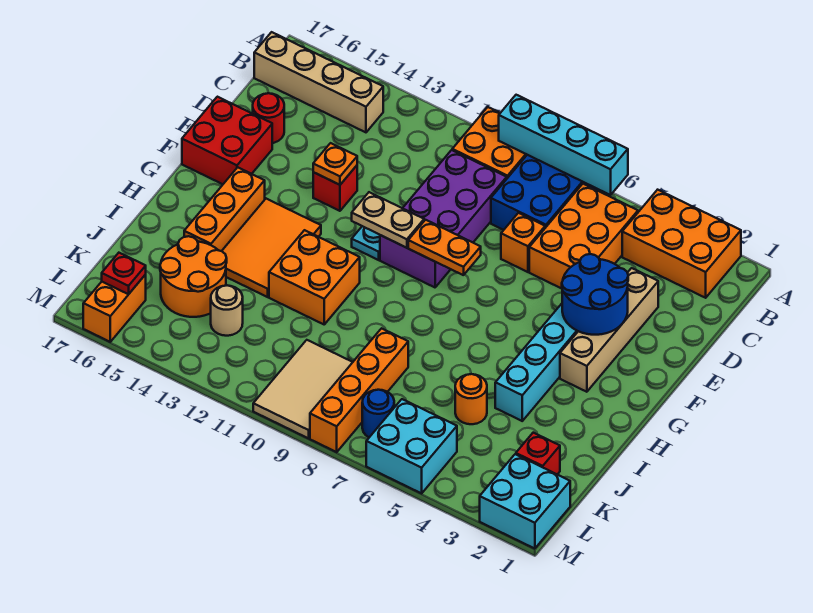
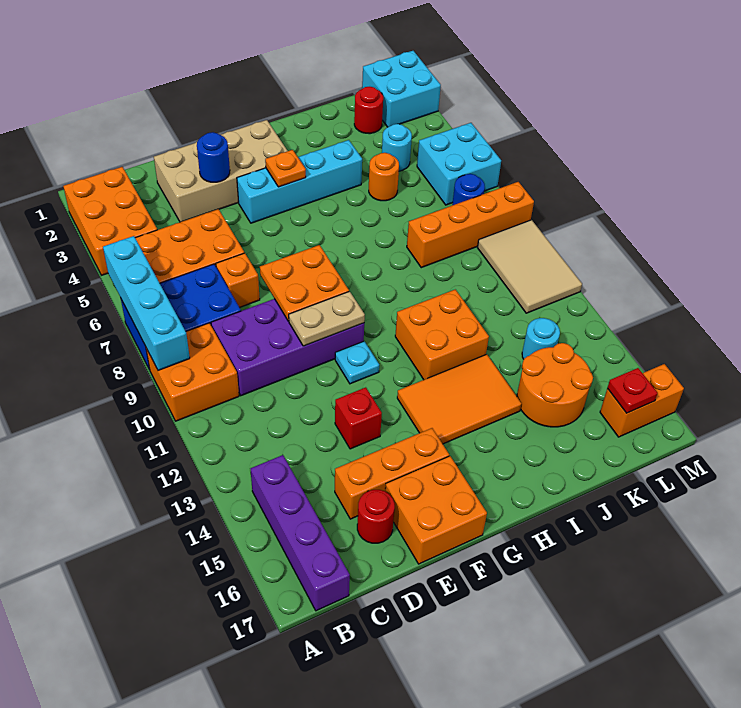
tan 1x4 brick [254,32,383,132] -> purple 1x4 brick [251,455,350,611]
tan 1x4 brick [560,268,658,392] -> tan 2x4 brick [154,120,287,222]
blue 2x2 round brick [562,254,628,335] -> blue 1x1 round brick [197,132,230,182]
orange 1x1 plate [313,143,357,185] -> orange 1x1 plate moved to [265,150,306,187]
red 2x2 brick [182,97,272,184] -> orange 2x2 brick [385,456,487,564]
orange 1x2 plate [408,220,481,275] -> orange 2x2 plate [260,245,349,321]
tan 1x2 plate [352,192,424,248] -> tan 1x2 plate turned to [289,291,365,346]
orange 1x3 brick [184,167,265,251] -> orange 1x3 brick moved to [335,428,449,519]
red 1x1 brick [516,433,560,474] -> red 1x1 round brick [354,87,383,134]
none -> cyan 1x1 round brick [382,124,412,171]
tan 2x3 tile [253,340,353,438] -> tan 2x3 tile turned to [478,220,582,313]
tan 1x1 round brick [211,285,243,336] -> cyan 1x1 round brick [522,318,560,359]

